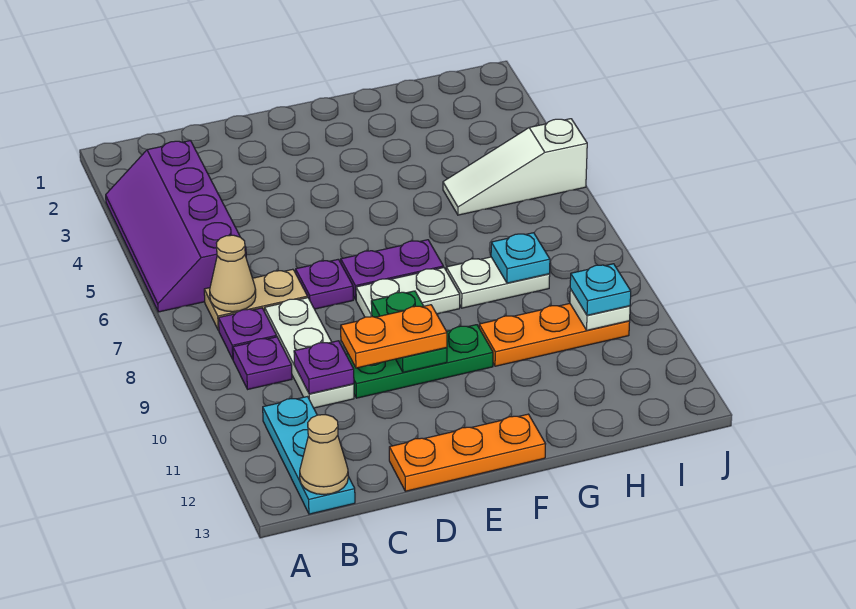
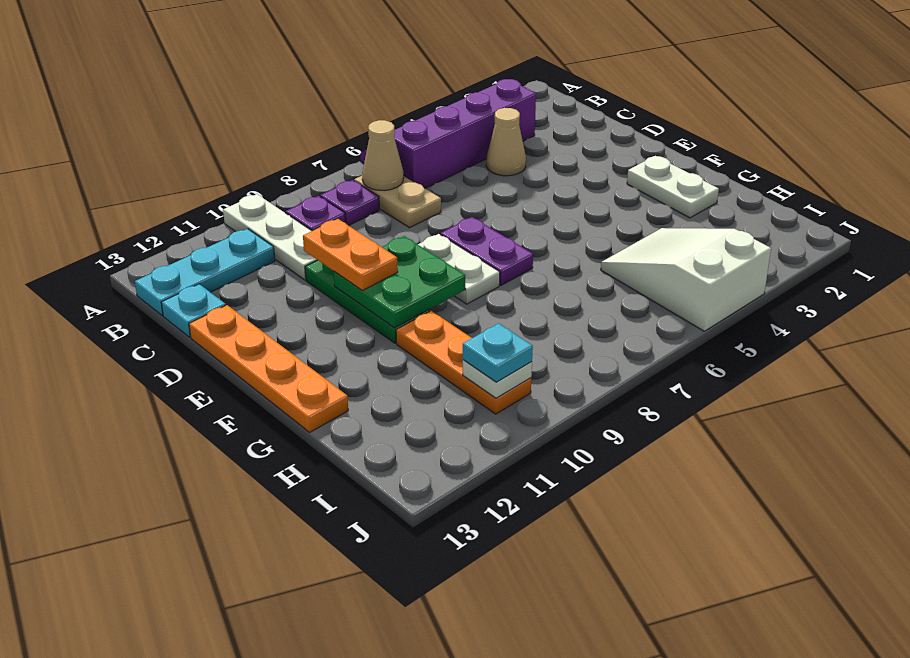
tan 1x1 cone [300,414,348,495] -> tan 1x1 cone moved to [486,108,526,176]
white 1x3 plate [265,298,354,408] -> white 1x3 plate turned to [223,194,317,280]
purple 1x1 plate [294,341,354,394] -> none
purple 1x1 plate [296,259,353,309] -> none
orange 1x3 plate [389,414,545,491] -> orange 1x4 plate [189,305,348,432]
green 1x2 plate [371,291,447,372] -> green 2x2 plate [333,236,465,328]
white 1x2 plate [446,257,550,308] -> white 1x2 plate moved to [627,156,719,218]
white 1x3 slope [443,119,587,215] -> white 2x3 slope [601,228,771,331]
cyan 1x1 plate [491,233,550,283] -> cyan 1x1 plate moved to [161,284,226,337]

